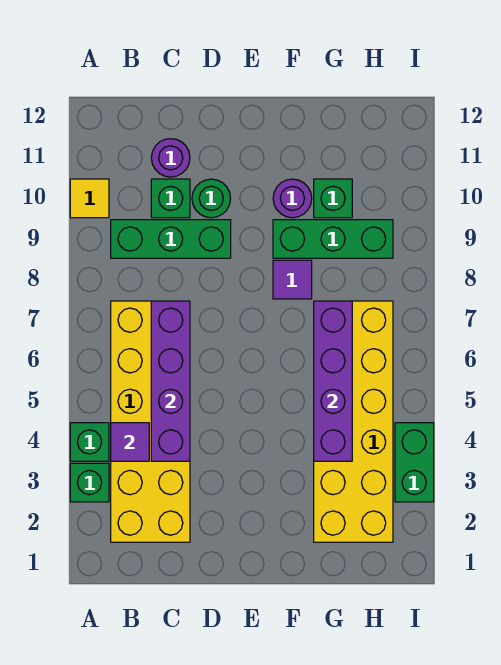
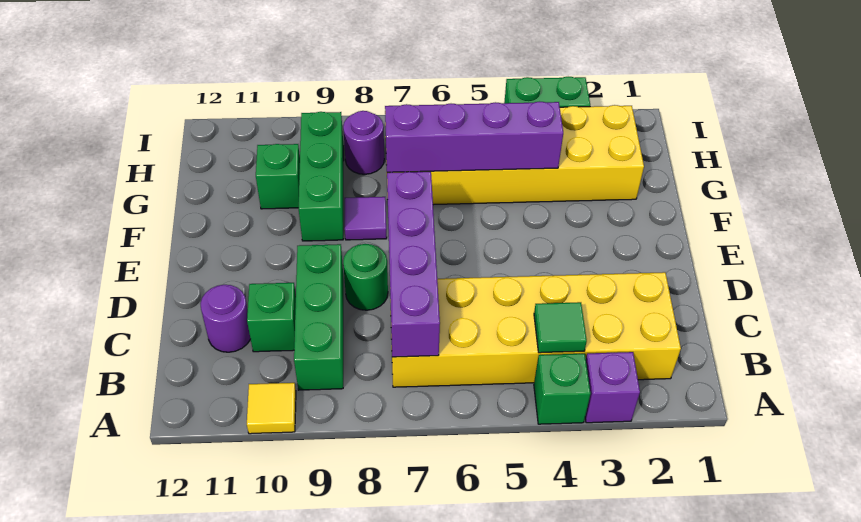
green 1x1 brick [70,463,109,502] -> purple 1x1 brick [585,352,640,423]
purple 1x1 tile [111,423,149,461] -> green 1x1 tile [534,302,587,353]
purple 1x4 brick [151,301,190,461] -> purple 1x4 brick turned to [387,172,440,357]
green 1x1 round brick [192,179,231,218] -> green 1x1 round brick moved to [343,244,388,310]
purple 1x1 round brick [273,179,312,218] -> purple 1x1 round brick moved to [343,111,384,174]

